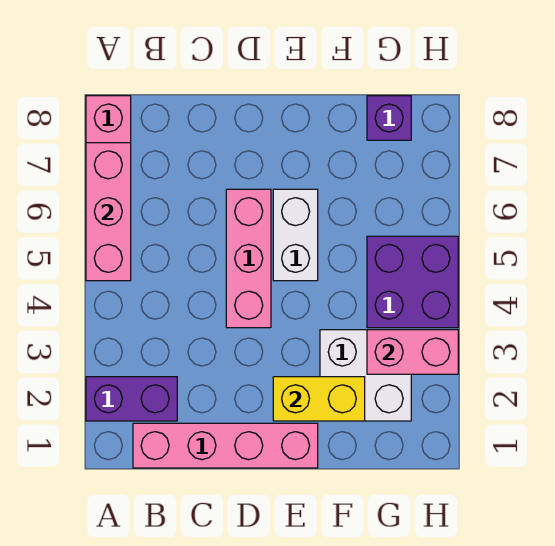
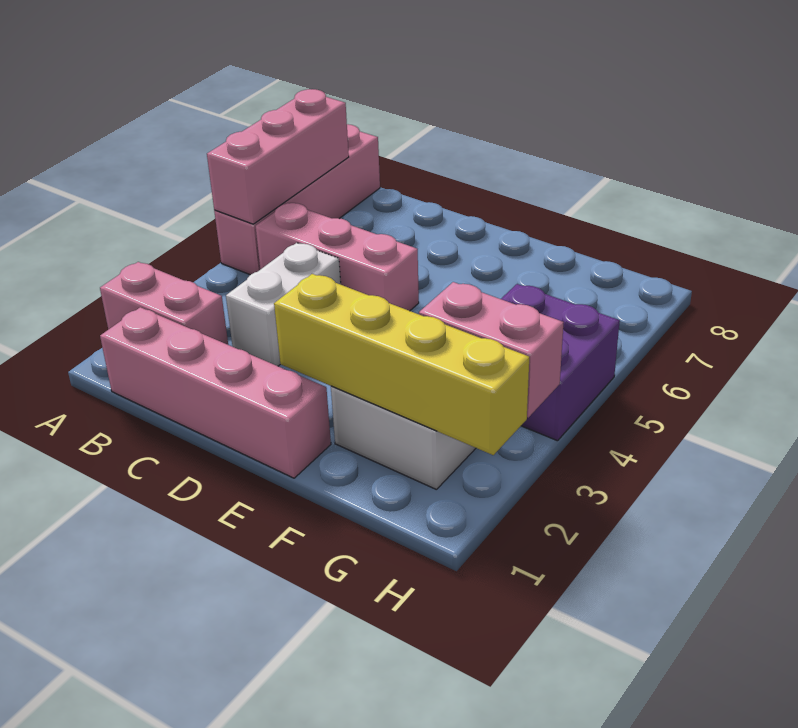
purple 1x2 brick [86,377,177,421] -> pink 1x2 brick [100,262,228,345]
pink 1x3 brick [226,189,271,328] -> pink 1x3 brick turned to [256,203,419,311]
yellow 1x2 brick [273,377,365,421] -> yellow 1x4 brick [274,274,529,455]
white 1x2 brick [273,189,318,281] -> white 1x2 brick moved to [226,243,341,366]
purple 1x1 brick [367,96,411,140] -> none

